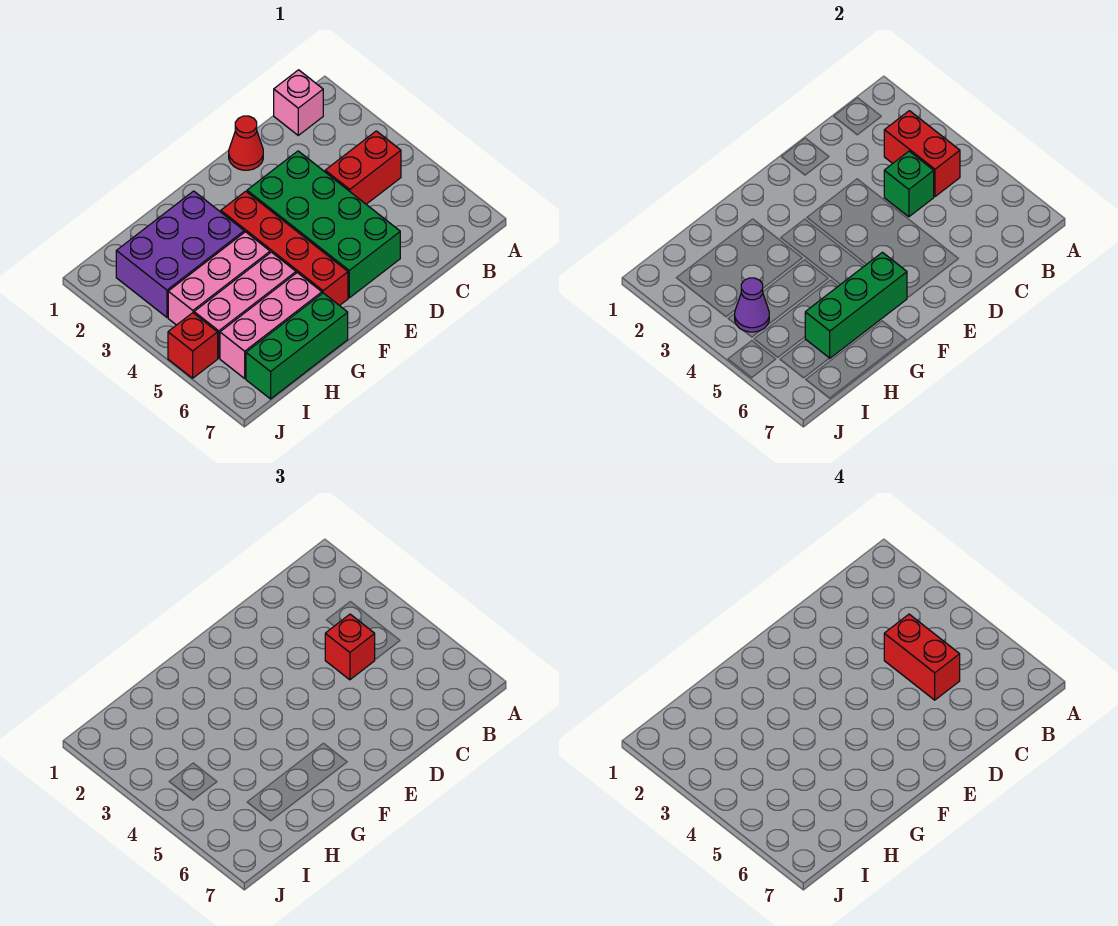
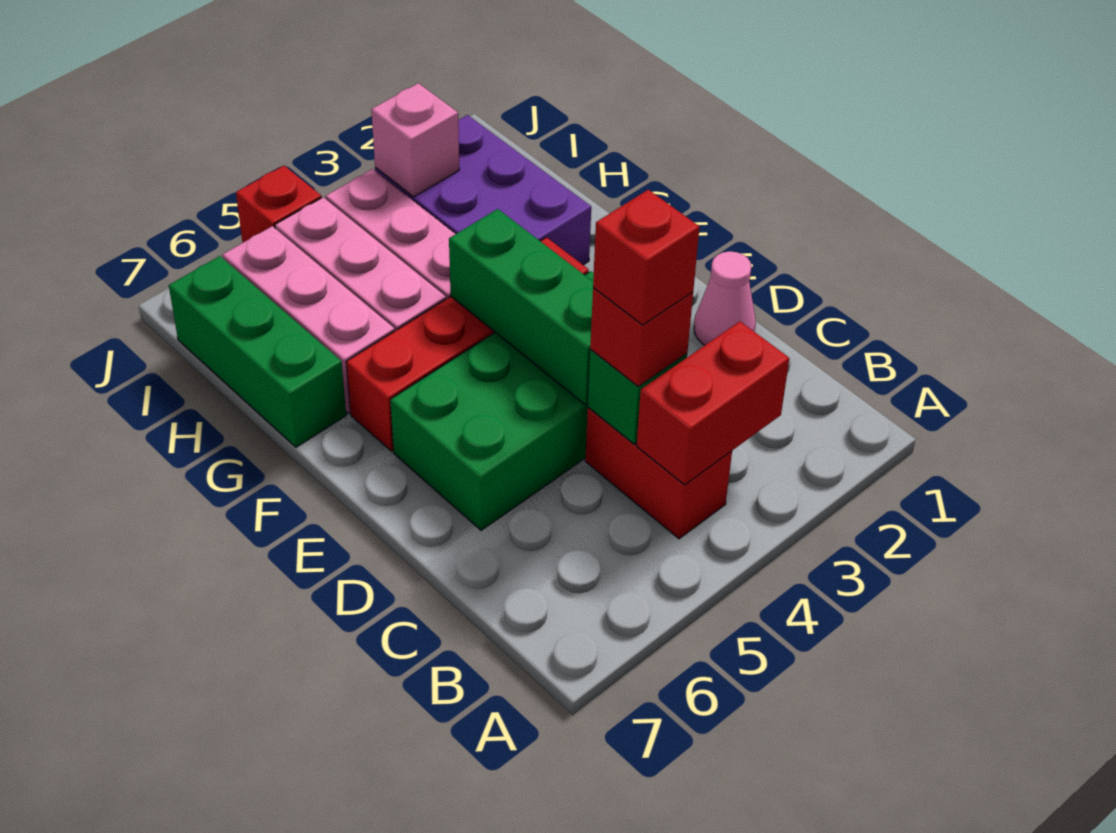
pink 1x1 brick [274,70,323,135] -> pink 1x1 brick moved to [371,83,459,197]
red 1x2 brick [884,614,960,700] -> red 1x1 brick [593,190,699,325]
red 1x1 cone [229,116,263,170] -> pink 1x1 cone [694,251,756,345]
green 1x3 brick [805,252,907,358] -> green 1x3 brick moved to [449,209,593,405]
purple 1x1 cone [735,278,769,332] -> none

